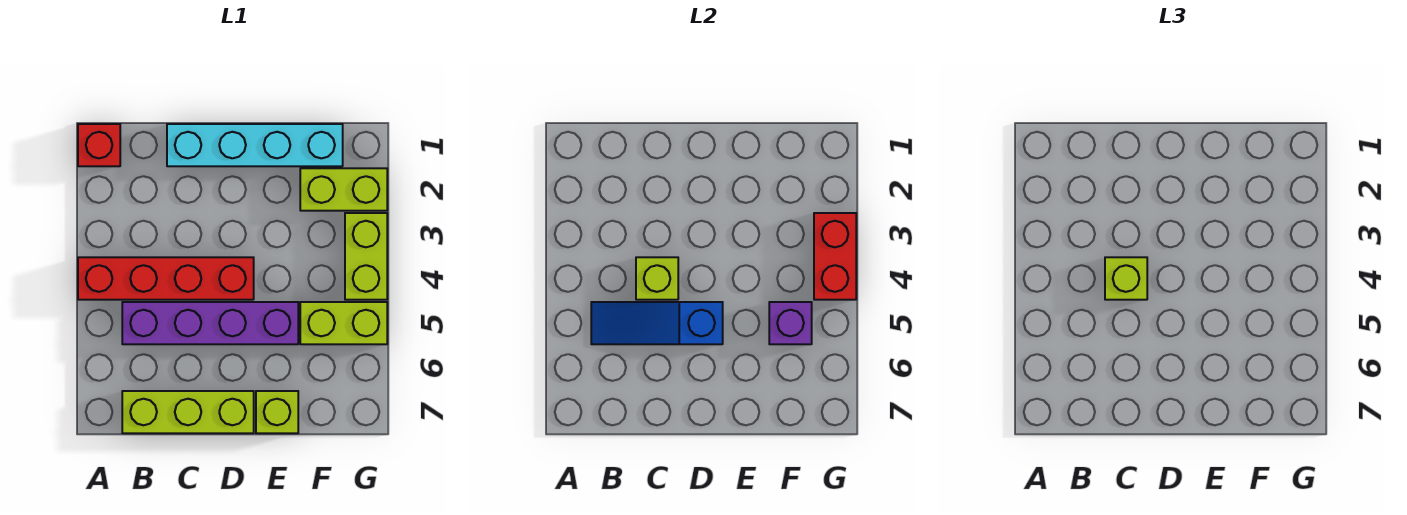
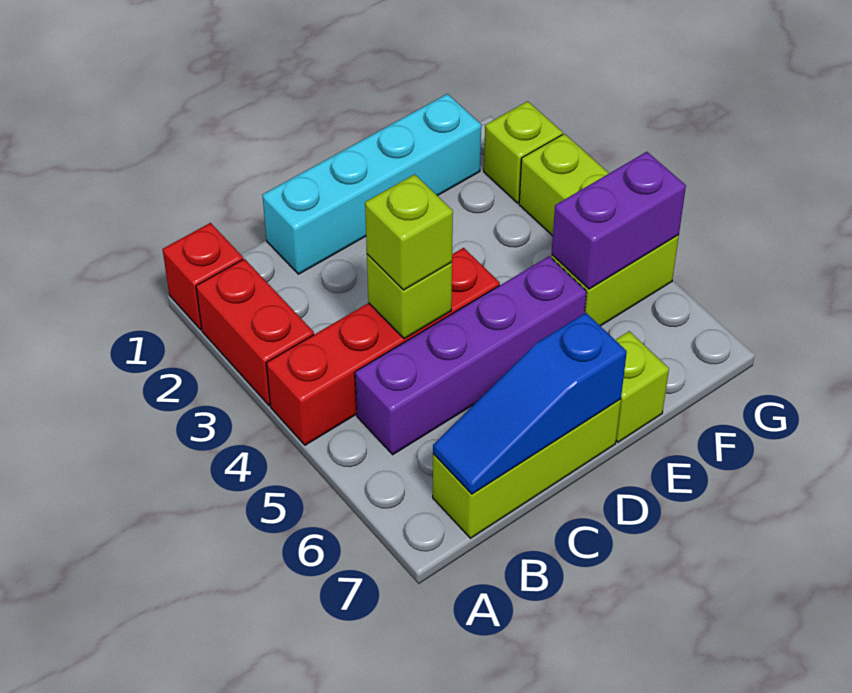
blue 1x3 slope [591,302,723,344] -> blue 1x3 slope moved to [433,313,627,494]
lime 1x2 brick [300,168,387,211] -> lime 1x1 brick [484,101,563,203]
purple 1x1 brick [769,302,812,344] -> purple 1x2 brick [552,152,686,289]
red 1x2 brick [814,213,856,300] -> red 1x2 brick moved to [196,259,314,406]

